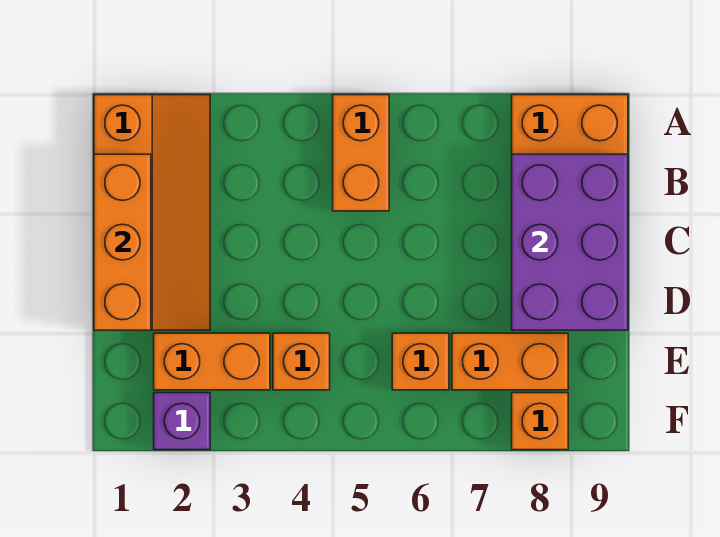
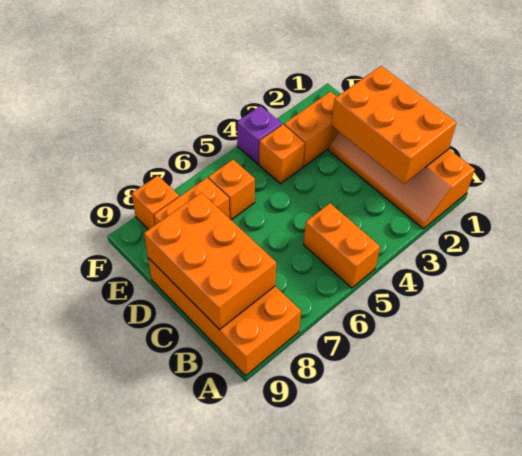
orange 1x3 brick [94,154,151,330] -> orange 2x3 brick [331,66,456,184]
purple 2x3 brick [512,154,628,330] -> orange 2x3 brick [144,193,276,330]
purple 1x1 brick [154,393,210,450] -> purple 1x1 brick moved to [237,106,282,164]

